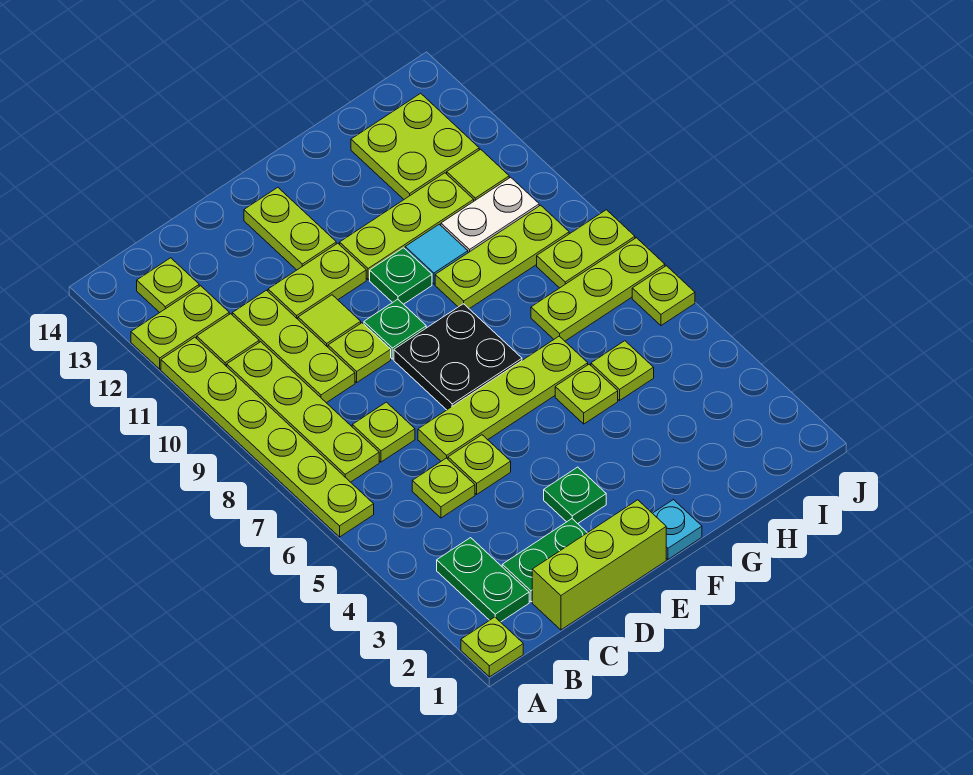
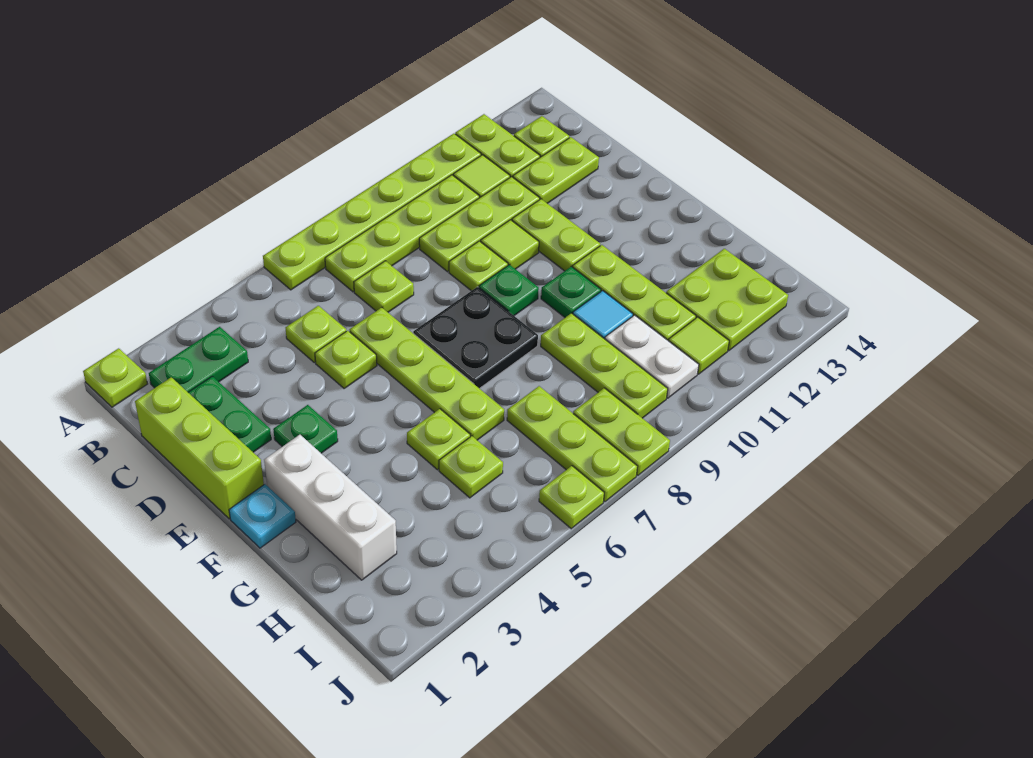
lime 1x2 plate [244,187,336,270] -> lime 1x2 plate moved to [513,137,599,203]
none -> white 1x3 brick [264,435,397,580]

